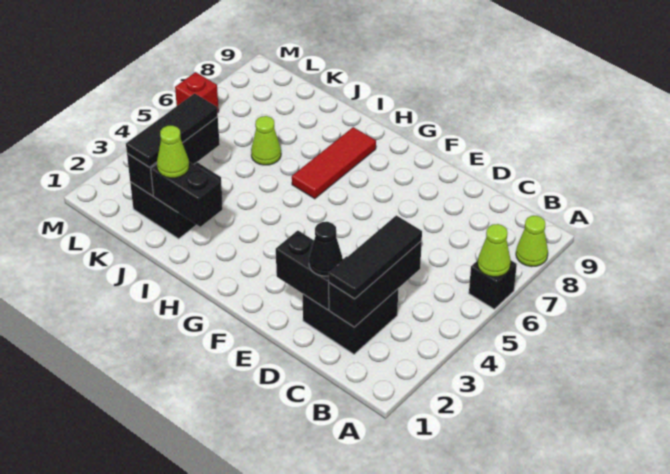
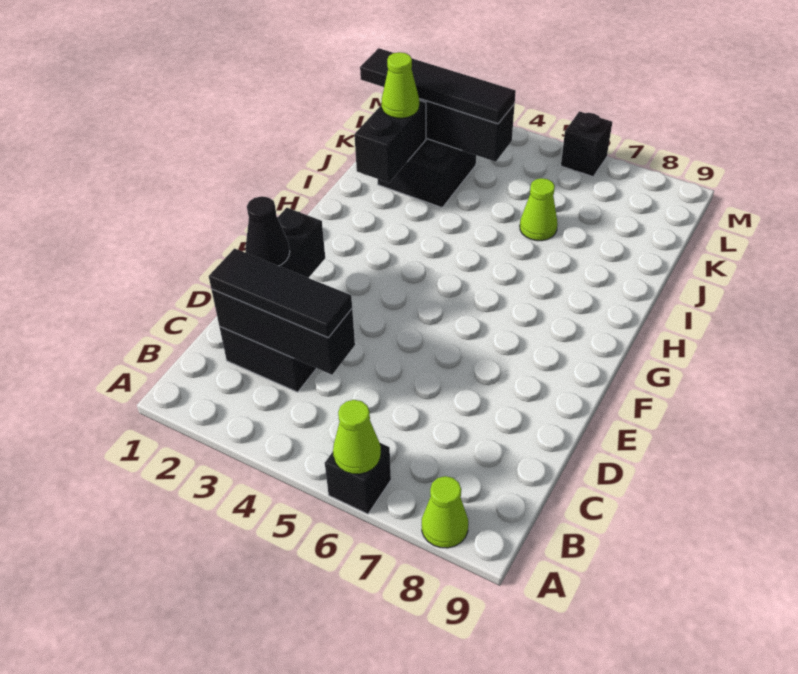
red 1x3 tile [292,127,376,199] -> none
black 1x3 tile [126,93,218,167] -> black 1x4 tile [360,48,516,124]
red 1x1 brick [175,72,219,112] -> black 1x1 brick [561,111,612,177]

